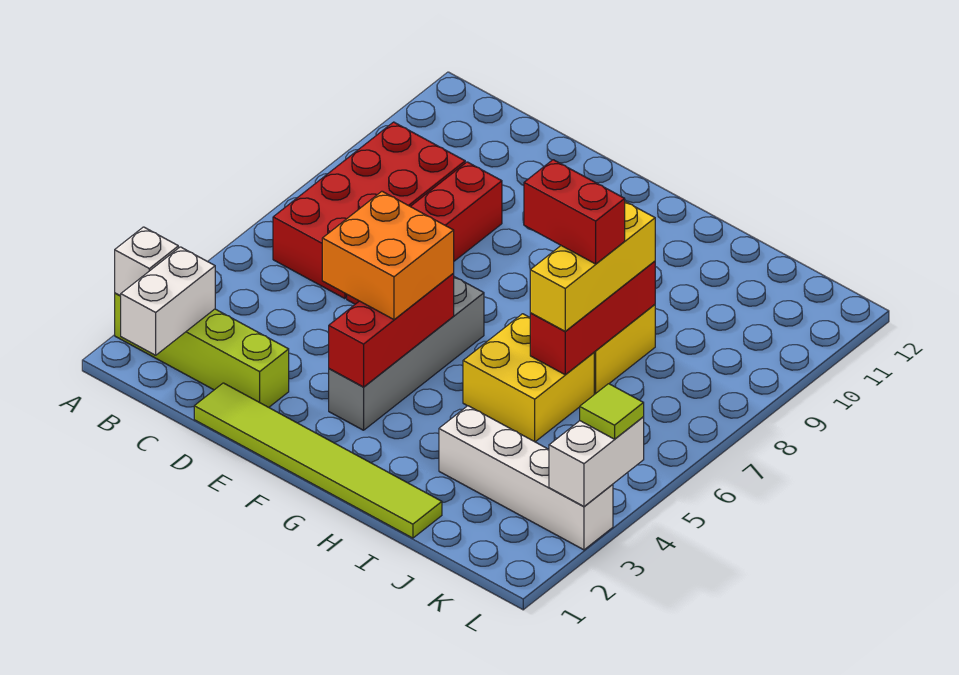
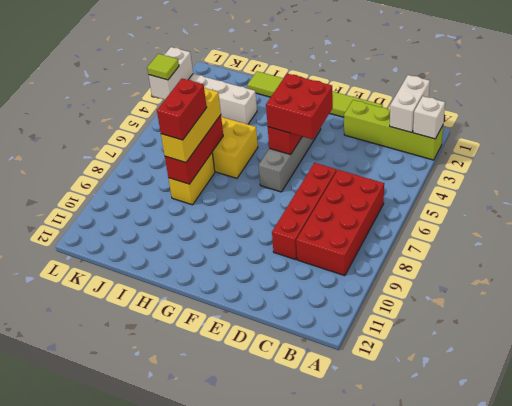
orange 2x2 brick [322,191,454,320] -> red 2x2 brick [266,74,333,139]
red 1x2 brick [524,160,625,264] -> red 1x2 brick turned to [157,79,207,140]

